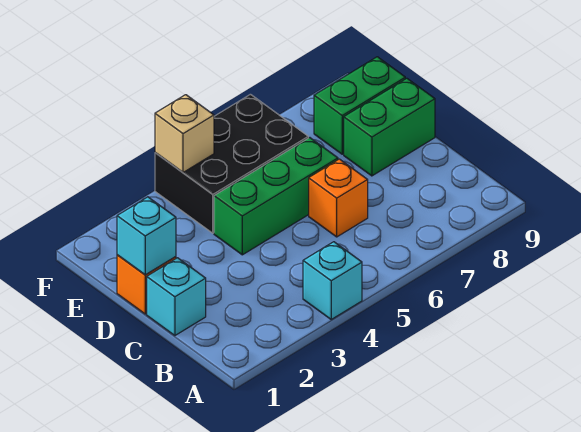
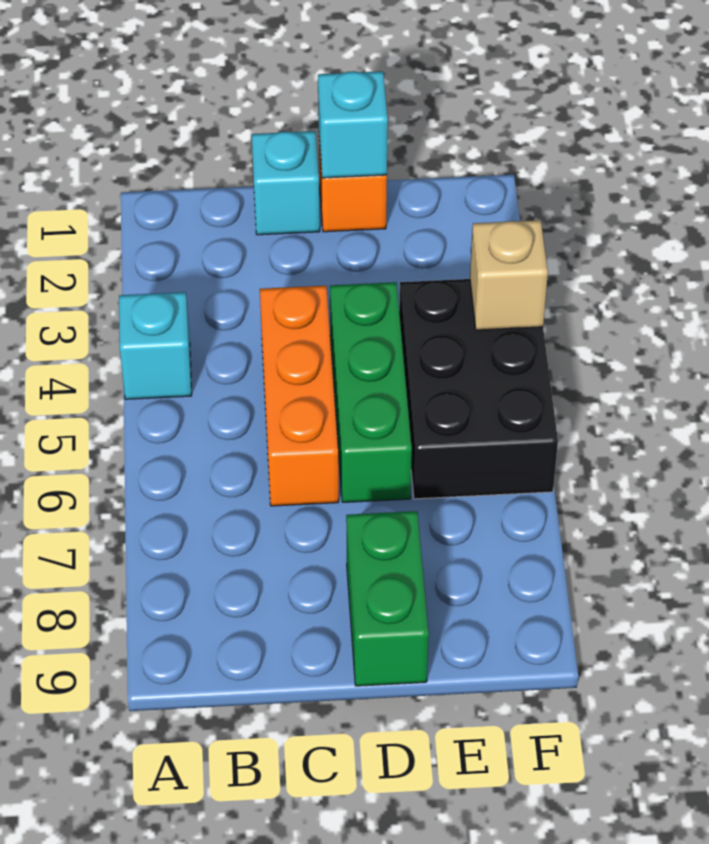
orange 1x1 brick [309,159,368,237] -> orange 1x3 brick [260,286,339,506]
green 1x2 brick [314,57,405,154] -> none

